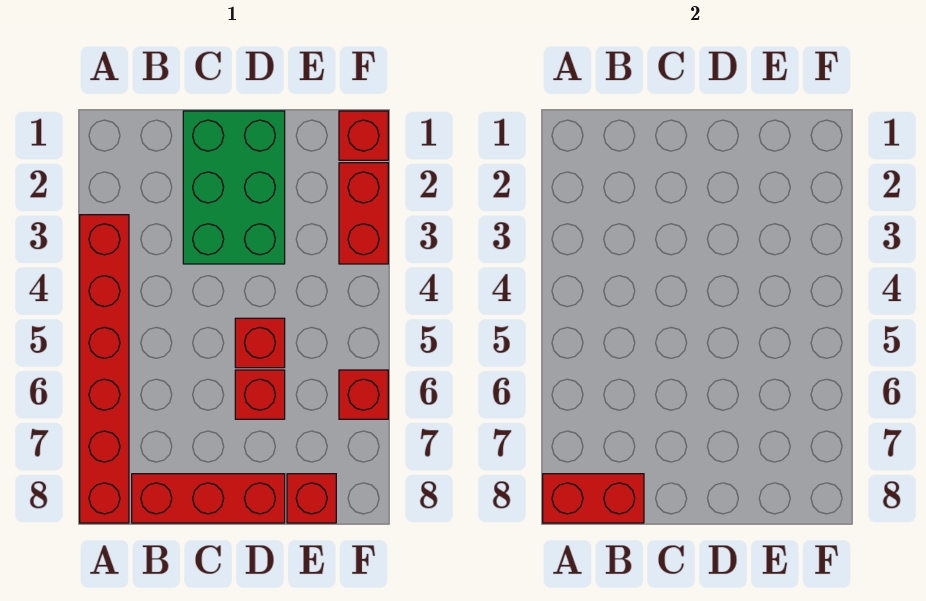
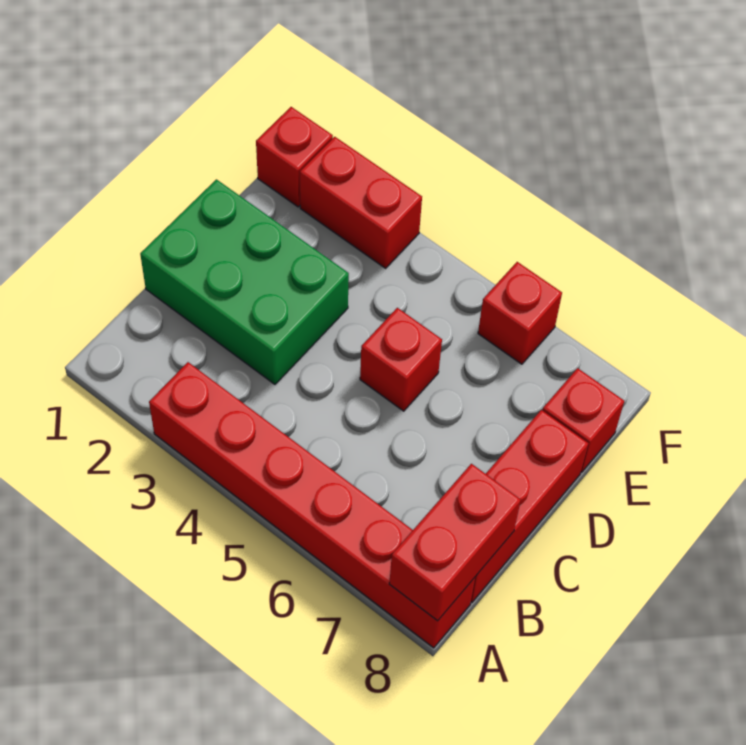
red 1x1 brick [235,370,285,419] -> none

